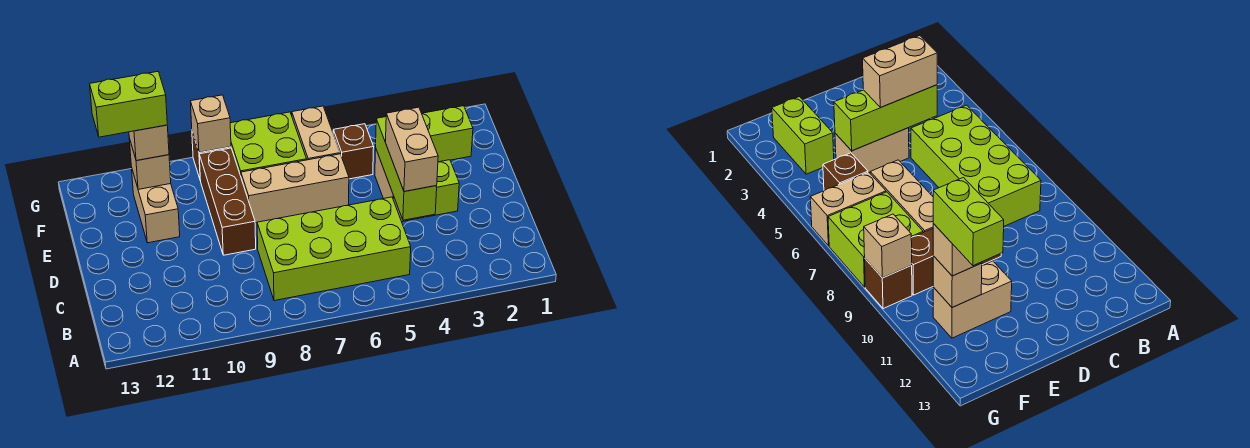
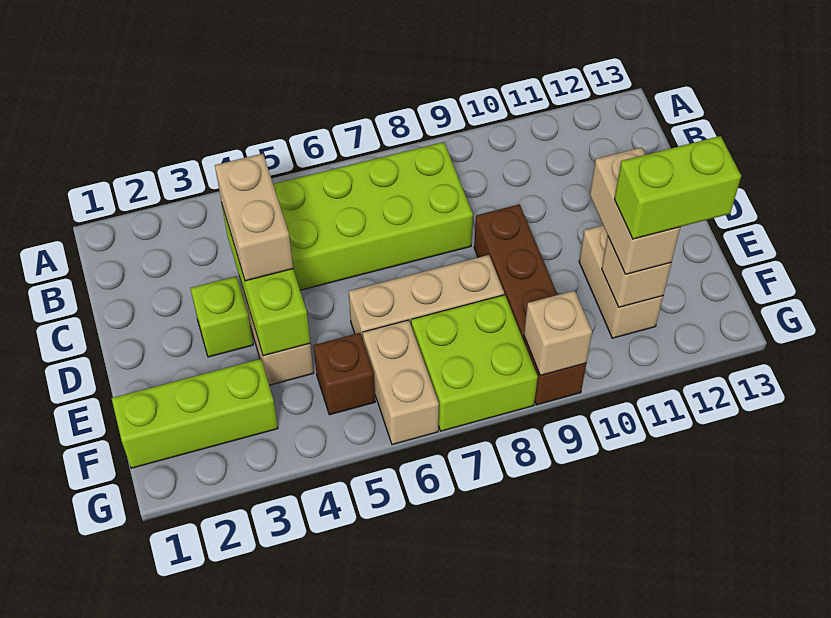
lime 1x2 brick [422,106,473,162] -> lime 1x3 brick [112,359,278,468]
tan 1x1 brick [129,125,169,161] -> tan 1x2 brick [590,147,680,274]

